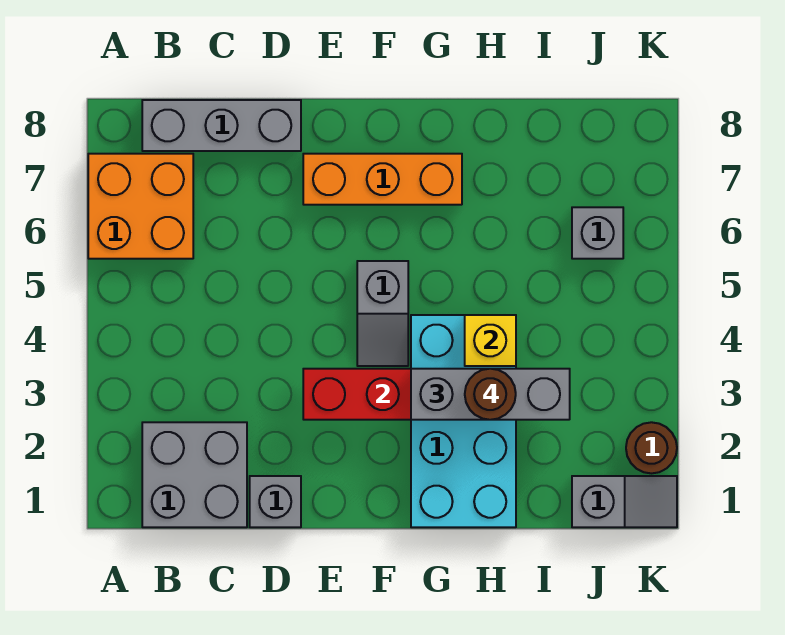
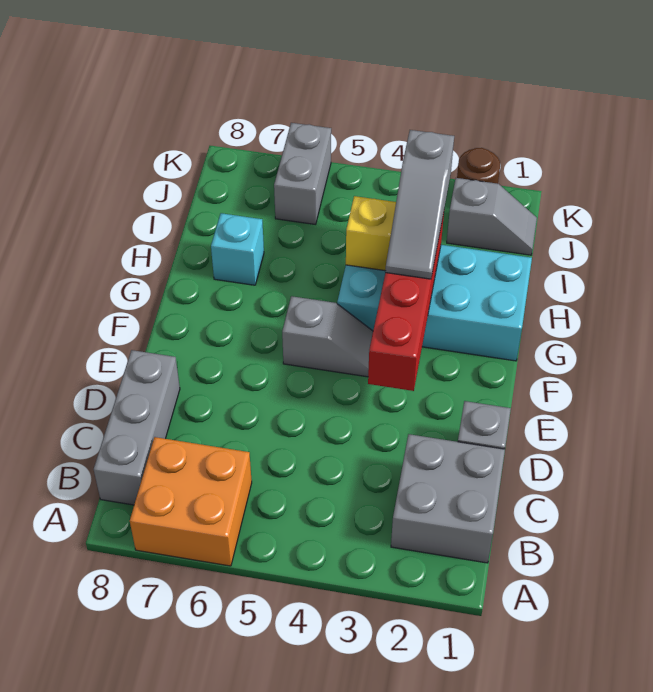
orange 1x3 brick [303,154,462,205] -> none
grey 1x3 brick [411,369,570,420] -> grey 1x3 slope [385,130,454,279]
brown 1x1 round brick [465,369,516,420] -> none
none -> cyan 1x1 brick [211,213,264,285]
grey 1x2 slope [572,476,677,527] -> grey 1x2 slope turned to [447,178,537,255]
grey 1x1 brick [572,207,623,259] -> grey 1x2 brick [274,123,331,225]

